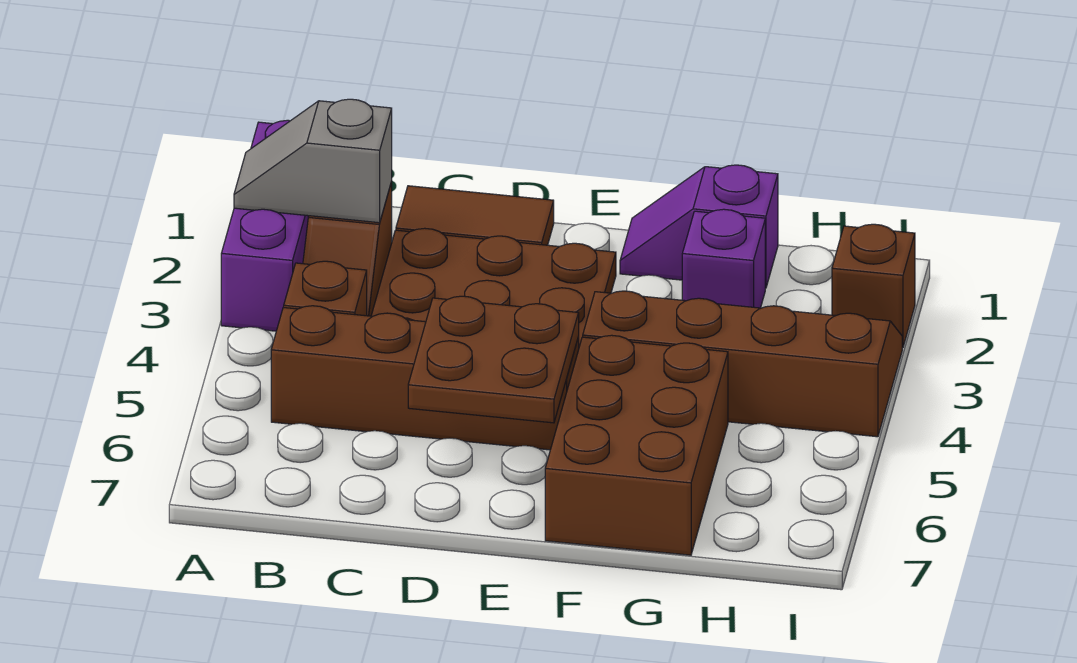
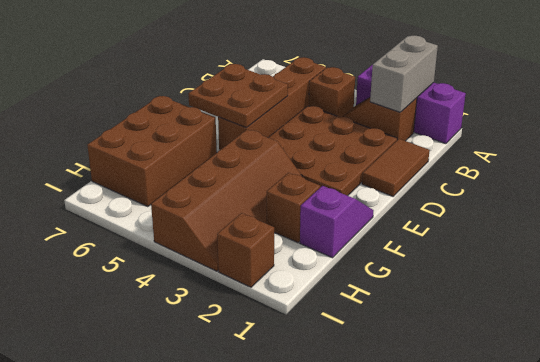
grey 1x2 slope [234,99,392,223] -> grey 1x2 brick [370,35,438,112]
brown 2x3 brick [545,335,728,555] -> brown 2x3 brick turned to [87,96,217,207]
purple 1x1 brick [682,209,765,308] -> brown 1x1 brick [267,173,320,243]

